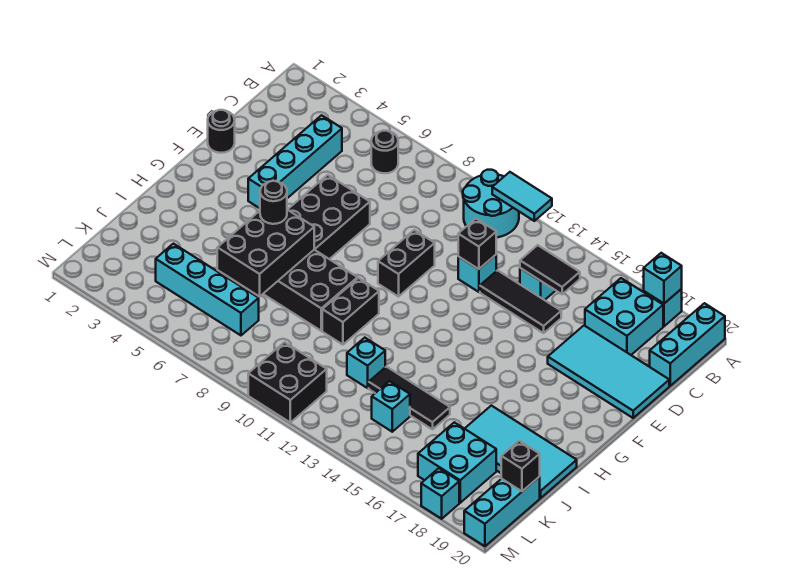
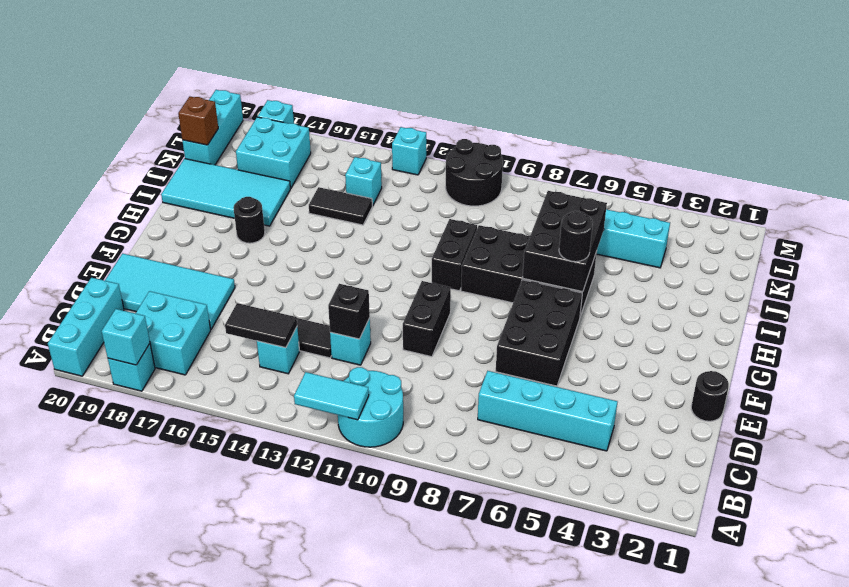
black 1x1 round brick [371,131,398,173] -> black 1x1 round brick moved to [233,197,265,243]
cyan 1x4 brick [248,115,342,208] -> cyan 1x4 brick turned to [478,371,617,451]
cyan 1x1 brick [347,338,385,388] -> cyan 1x1 brick moved to [392,127,426,175]
black 1x3 tile [369,367,450,429] -> black 1x2 tile [309,187,372,225]
black 1x1 brick [501,441,540,491] -> brown 1x1 brick [178,97,218,145]
black 2x2 brick [248,342,327,423] -> black 2x2 round brick [446,139,503,206]

